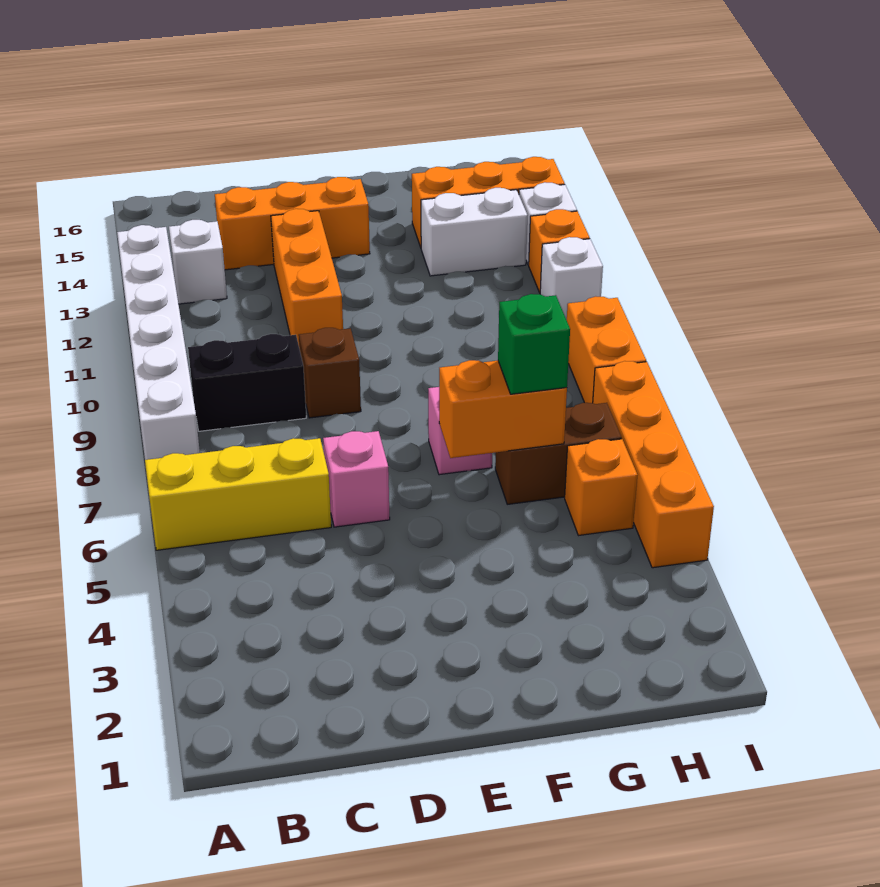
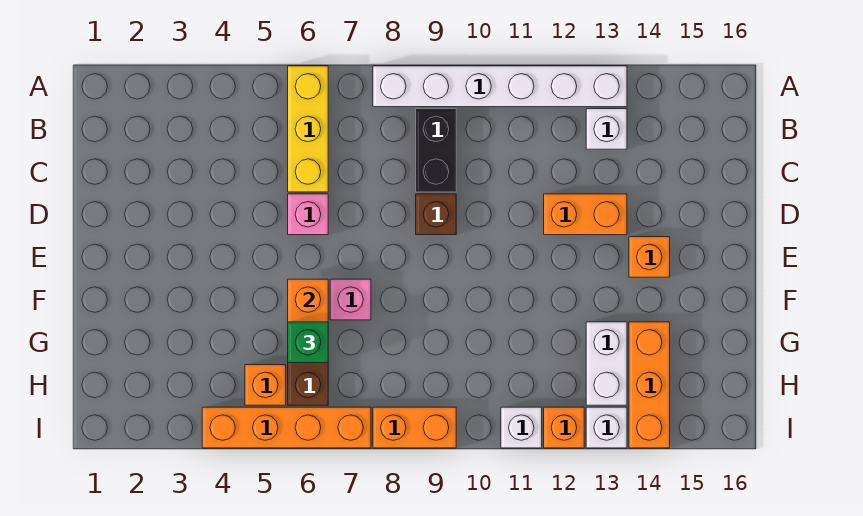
orange 1x3 brick [215,177,370,270] -> orange 1x1 brick [629,237,670,277]
orange 1x3 brick [271,209,343,349] -> orange 1x2 brick [544,194,627,235]

